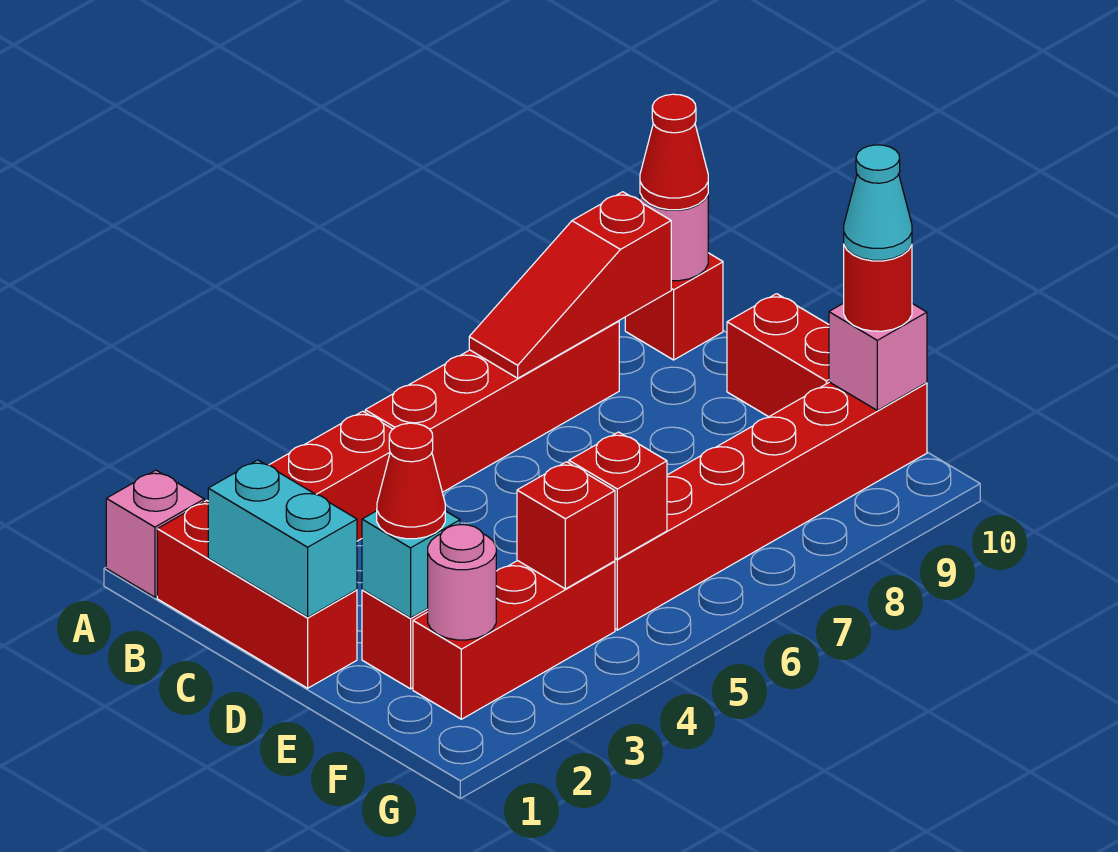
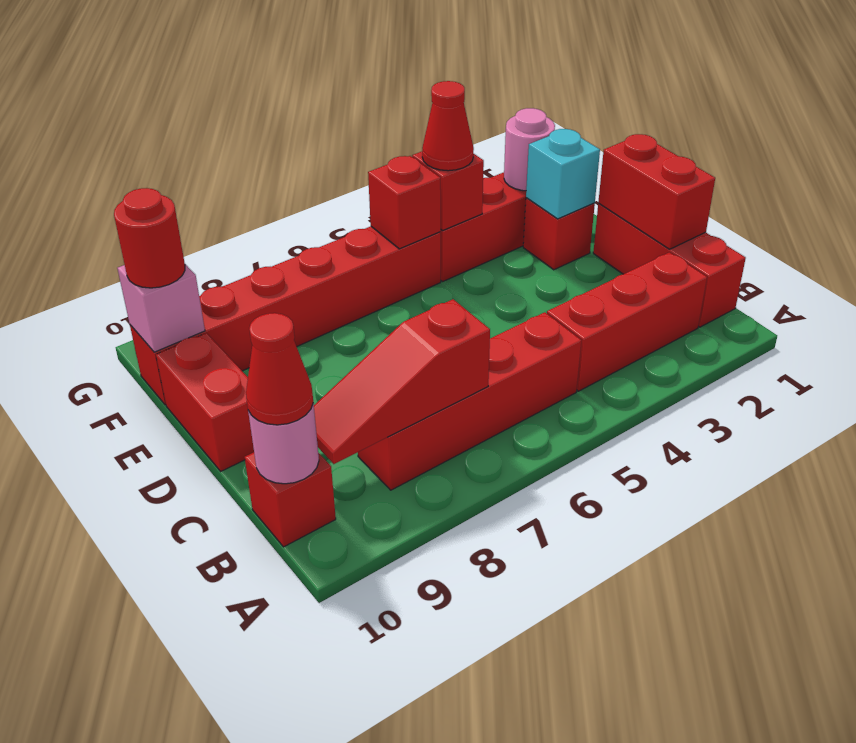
pink 1x1 brick [106,470,204,597] -> none
red 1x3 slope [469,192,671,378] -> red 1x3 slope turned to [314,299,490,464]
cyan 1x2 brick [208,460,357,617] -> red 1x2 brick [598,134,715,249]
red 1x1 cone [377,423,445,539] -> red 1x1 cone moved to [422,81,474,171]
cyan 1x1 cone [844,145,912,260] -> none

